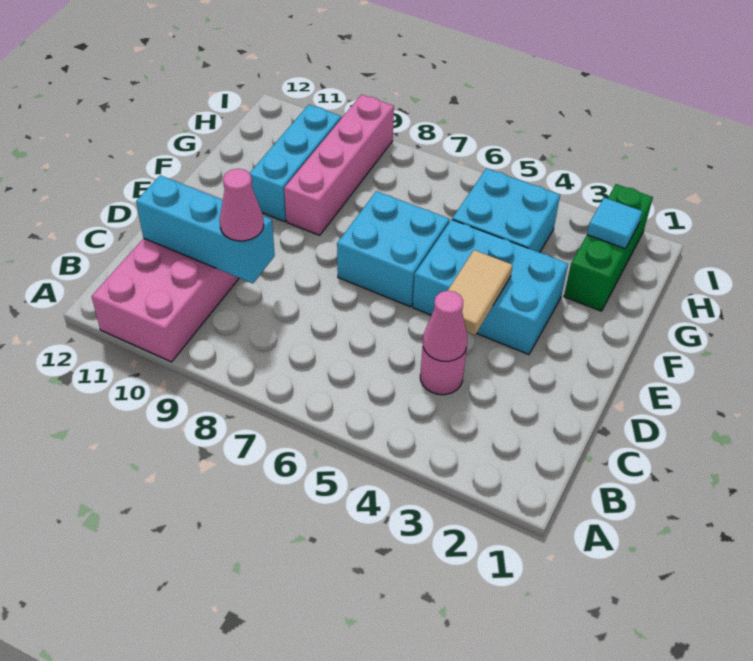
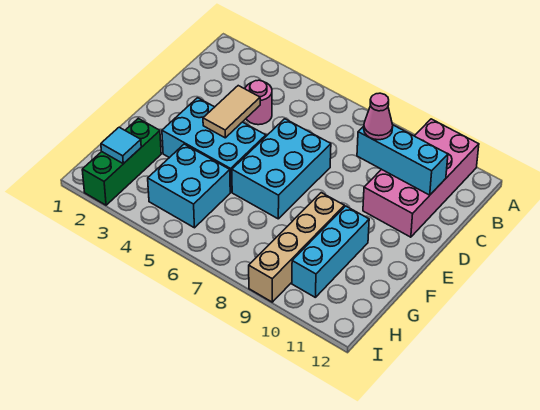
pink 1x1 cone [423,291,467,361] -> none
cyan 2x2 brick [337,191,450,307] -> cyan 2x3 brick [232,119,331,219]
pink 1x4 brick [284,95,394,235] -> tan 1x4 brick [249,193,344,302]

